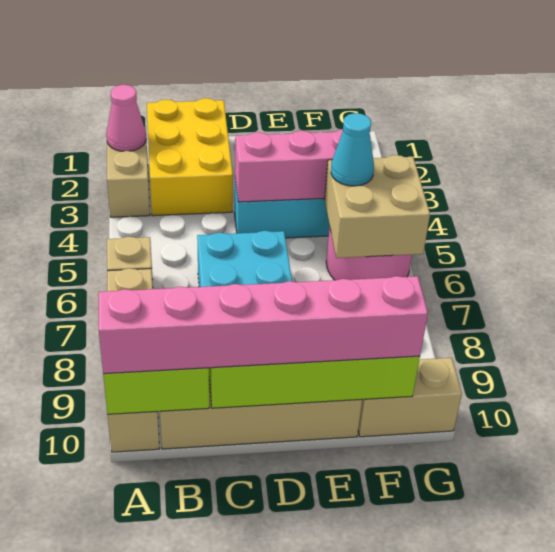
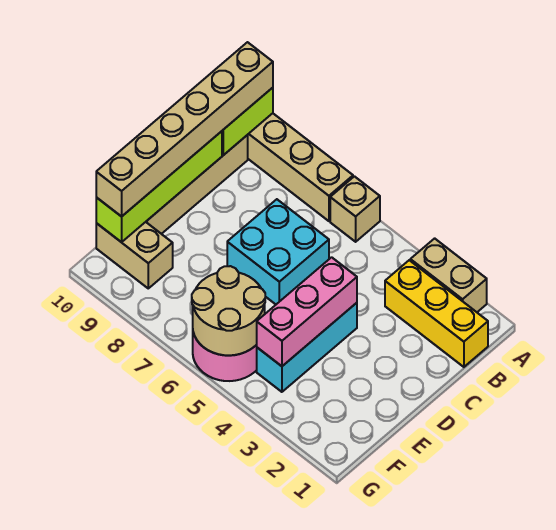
pink 1x1 cone [106,85,146,151] -> none
pink 1x6 brick [99,276,428,374] -> tan 1x6 brick [96,42,273,217]
yellow 2x3 brick [147,98,233,216] -> yellow 1x3 brick [385,260,488,367]
tan 2x2 brick [324,155,430,258] -> tan 2x2 round brick [192,266,265,355]
cyan 1x1 cone [331,113,374,186] -> none
tan 1x2 brick [358,358,462,437] -> tan 1x2 brick turned to [96,222,173,288]

